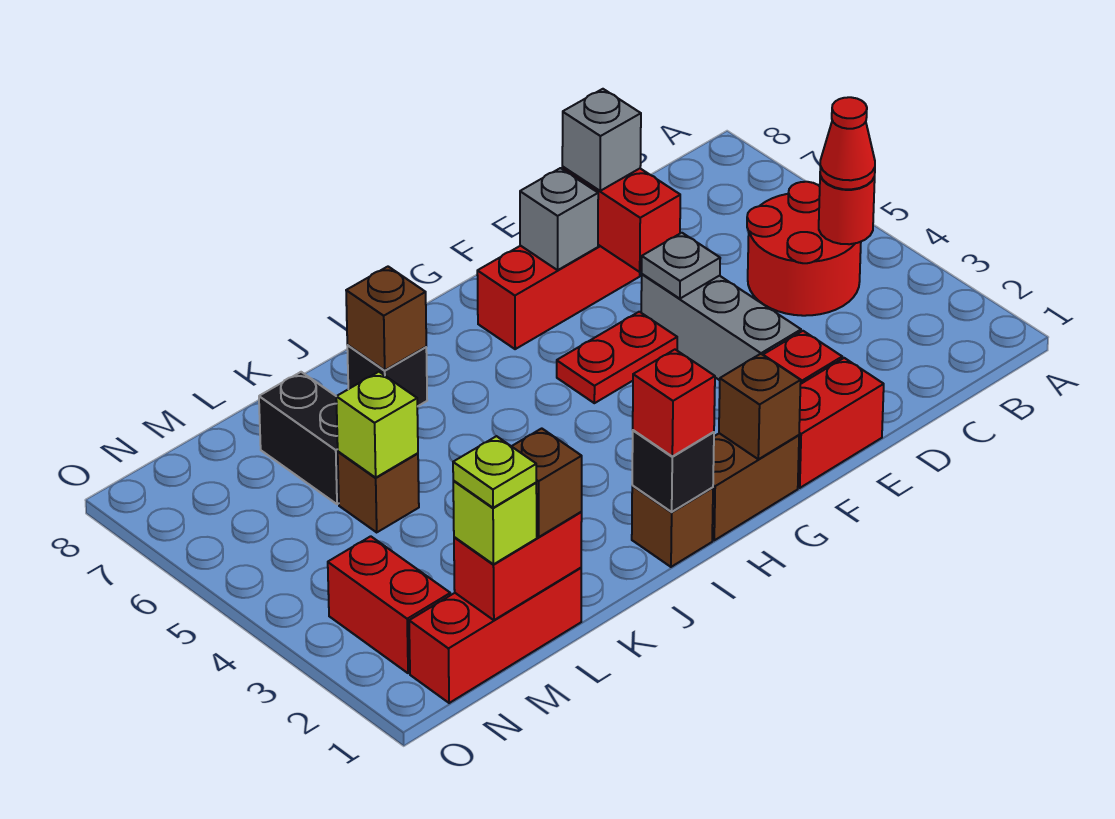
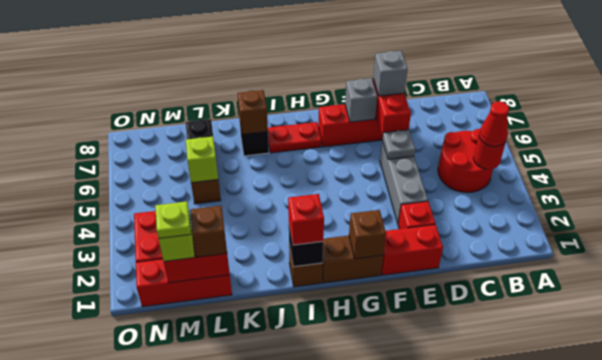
red 1x2 plate [557,312,677,403] -> red 1x2 plate moved to [268,122,321,153]

